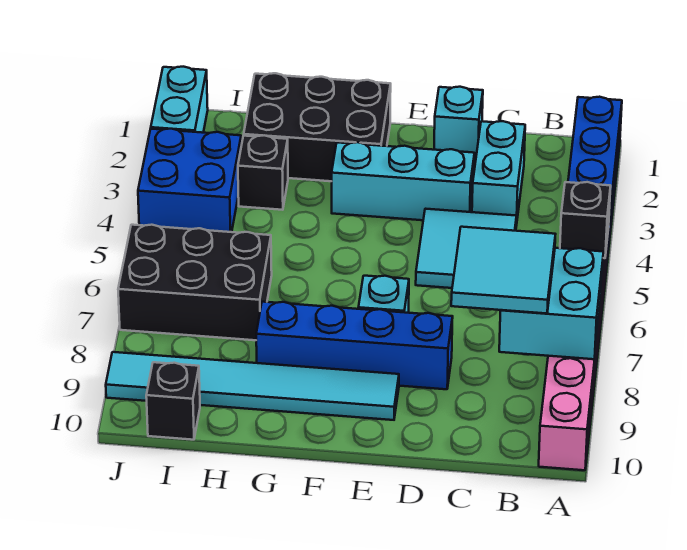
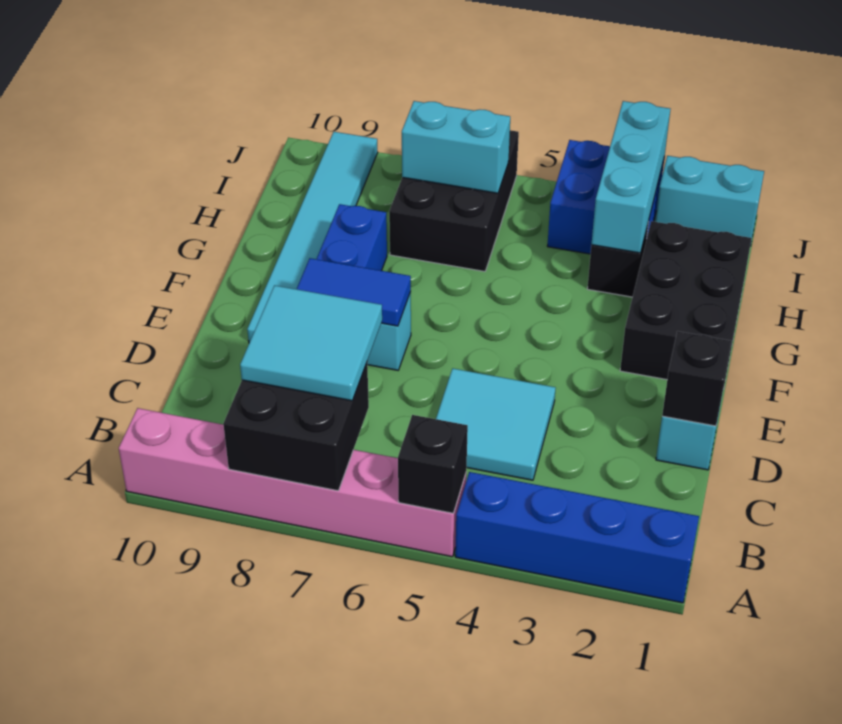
cyan 2x2 brick [499,248,604,359] -> black 2x2 brick [223,363,369,491]
cyan 1x2 brick [472,121,525,226] -> cyan 1x2 brick moved to [402,101,510,193]
cyan 1x3 brick [332,142,475,220] -> cyan 1x3 brick moved to [591,101,670,253]
none -> blue 1x2 tile [297,258,411,326]
black 1x1 brick [146,362,200,440] -> black 1x1 brick moved to [662,331,732,426]

